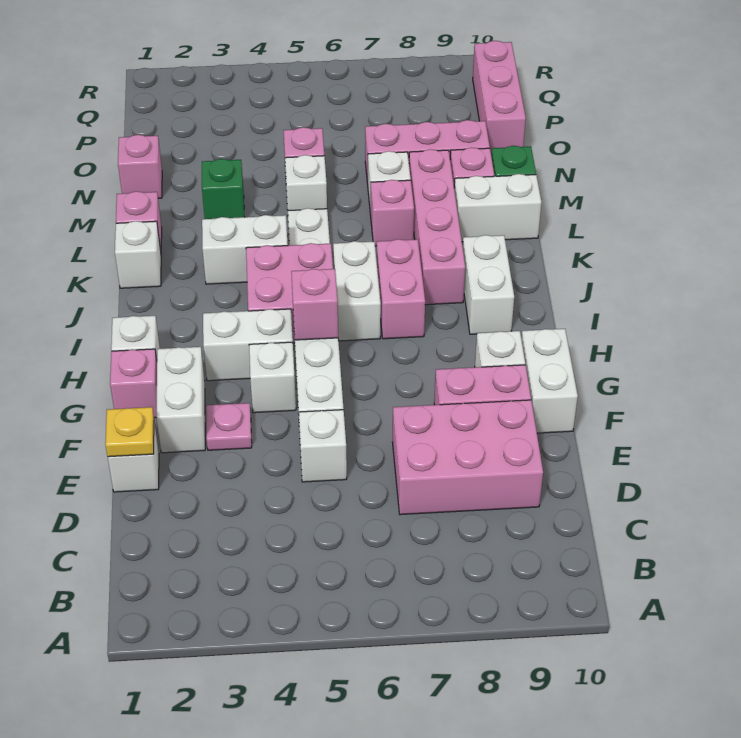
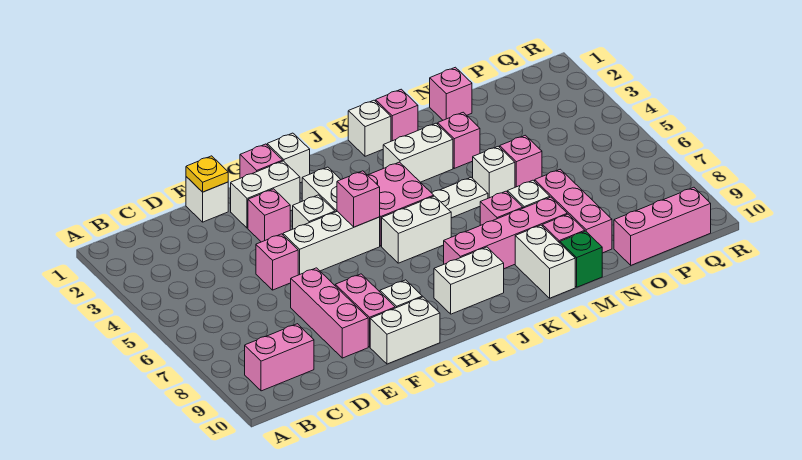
pink 2x3 brick [392,400,543,515] -> pink 1x3 brick [291,268,368,358]
white 1x1 brick [299,410,347,482] -> pink 1x1 brick [256,234,298,290]
pink 1x1 plate [206,403,252,450] -> pink 1x1 brick [248,189,290,242]
pink 1x2 brick [377,239,425,339] -> pink 1x2 brick moved to [245,324,314,391]
white 1x2 brick [202,215,288,284] -> white 1x2 brick turned to [383,123,453,182]
green 1x1 brick [202,159,244,219] -> pink 1x1 brick [438,112,480,168]

